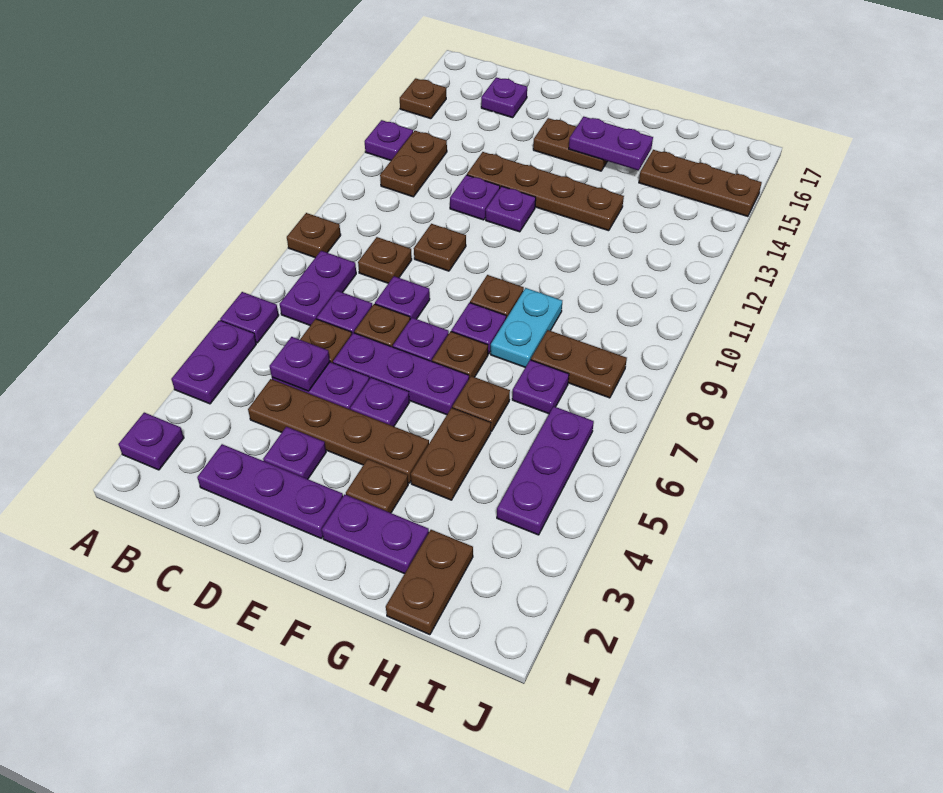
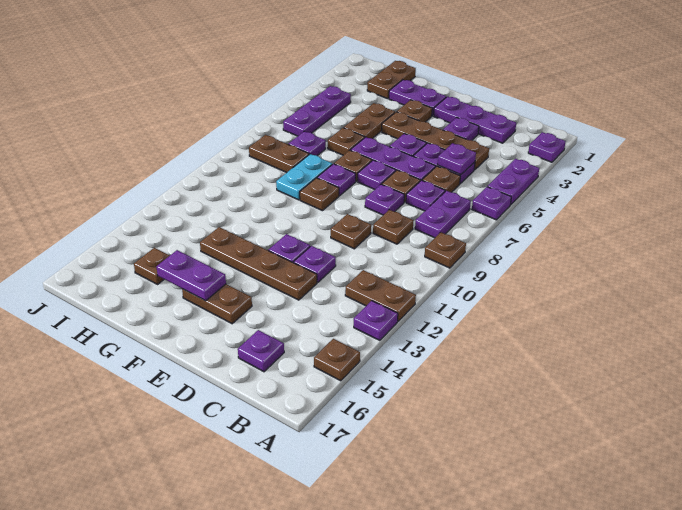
brown 1x2 plate [380,131,447,197] -> brown 1x2 plate turned to [345,270,416,321]
brown 1x3 plate [639,150,762,216] -> brown 1x1 plate [134,248,170,284]

